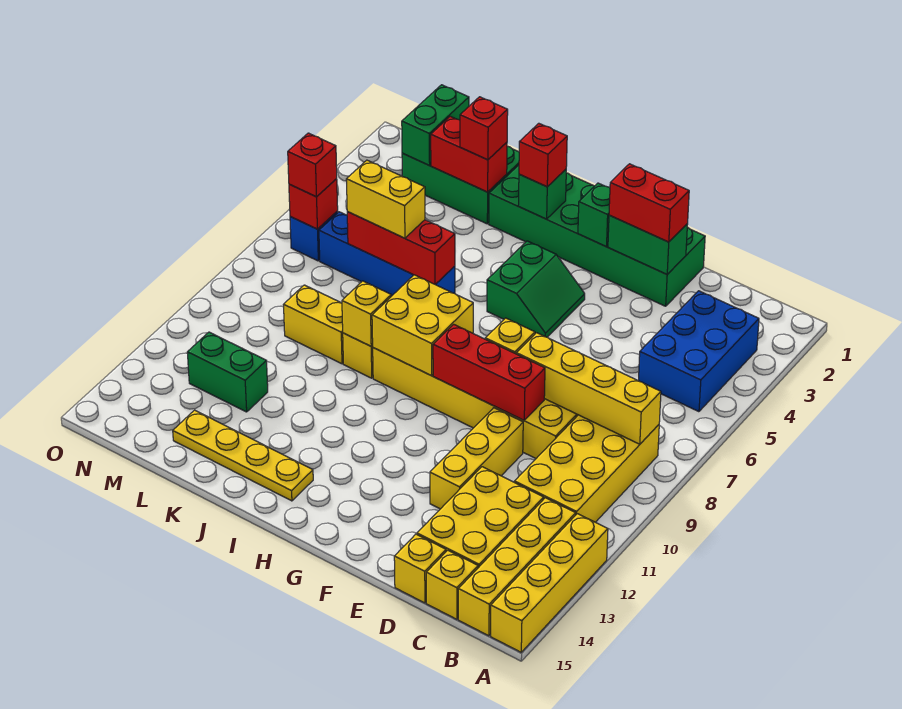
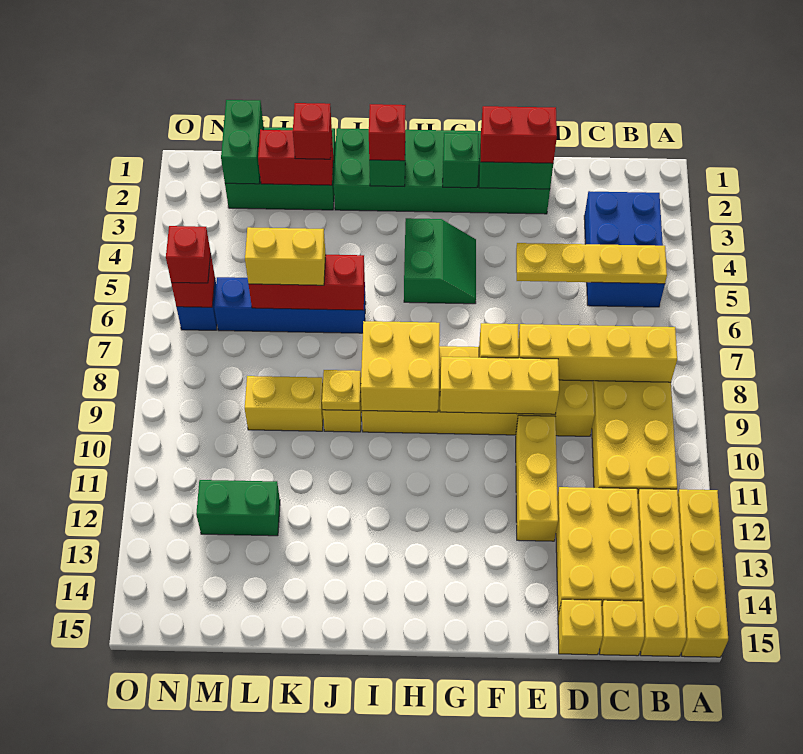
red 1x3 brick [433,324,545,420] -> yellow 1x3 brick [440,357,559,414]
yellow 1x4 plate [173,410,313,501] -> yellow 1x4 plate moved to [516,243,667,284]
yellow 1x1 brick [342,281,391,346] -> yellow 1x1 plate [322,370,361,410]

